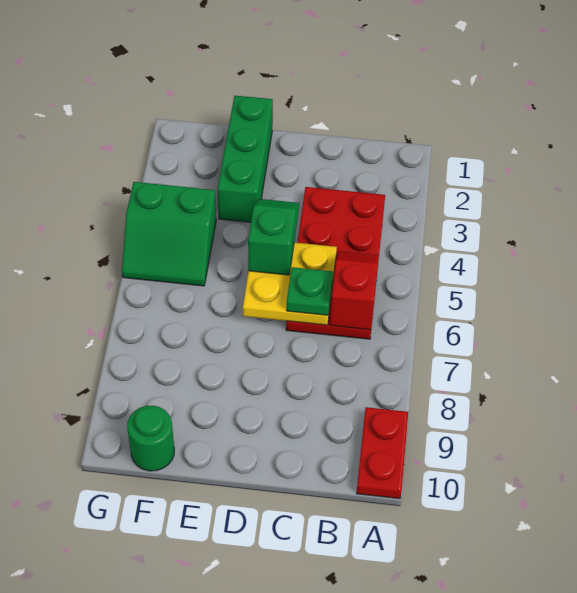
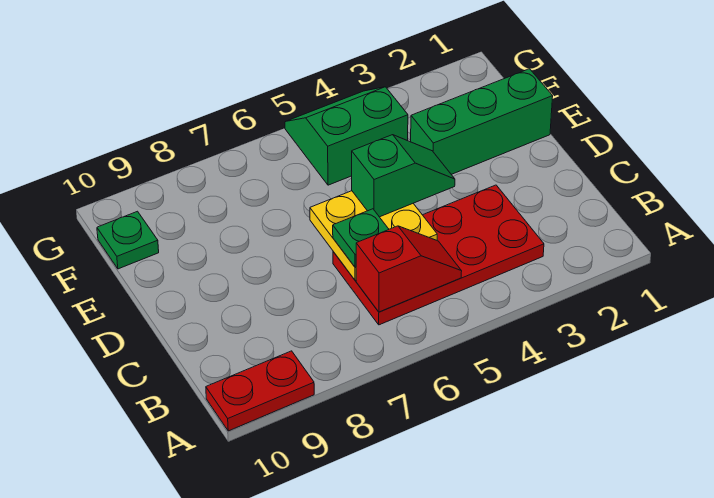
green 2x2 slope [122,182,216,286] -> green 2x2 slope turned to [285,87,408,185]
green 1x1 round brick [127,406,174,471] -> green 1x1 plate [97,211,159,269]

